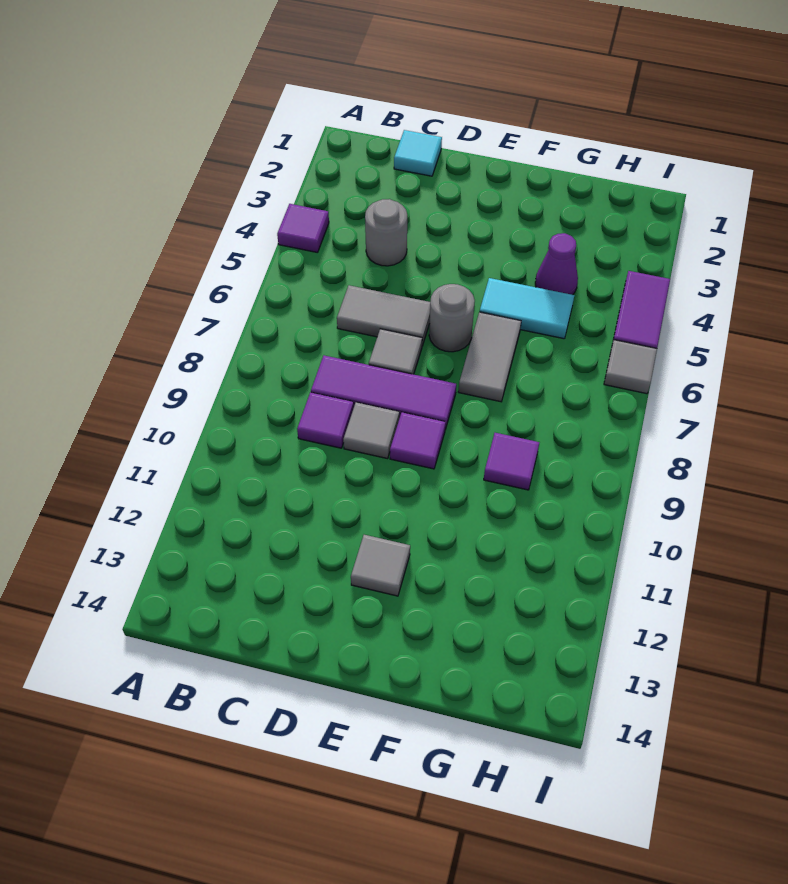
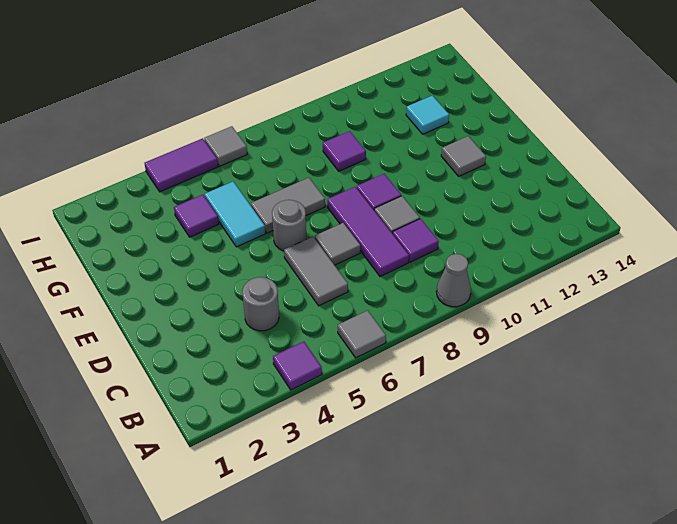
none -> grey 1x1 tile [338,310,386,358]
none -> grey 1x1 cone [436,254,471,307]
cyan 1x1 tile [394,130,442,176] -> cyan 1x1 tile moved to [406,95,449,134]
purple 1x1 cone [535,233,578,295] -> purple 1x1 tile [174,195,219,237]

